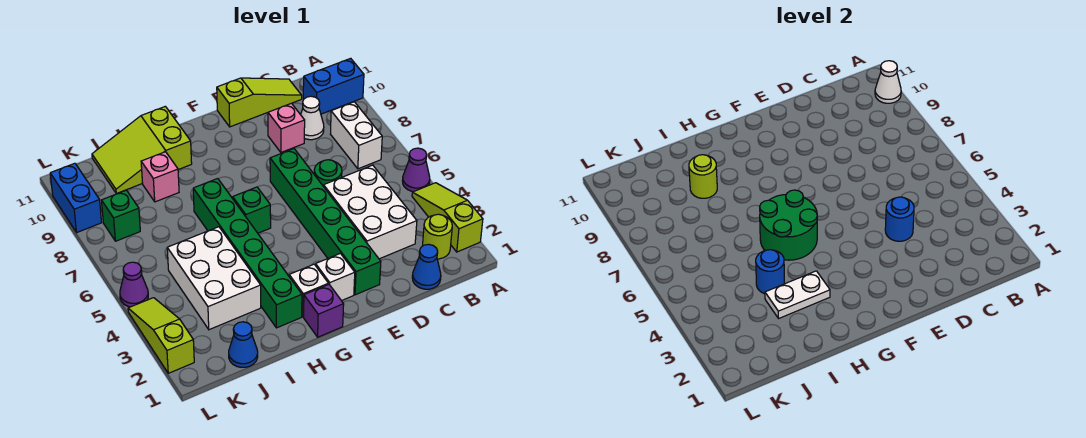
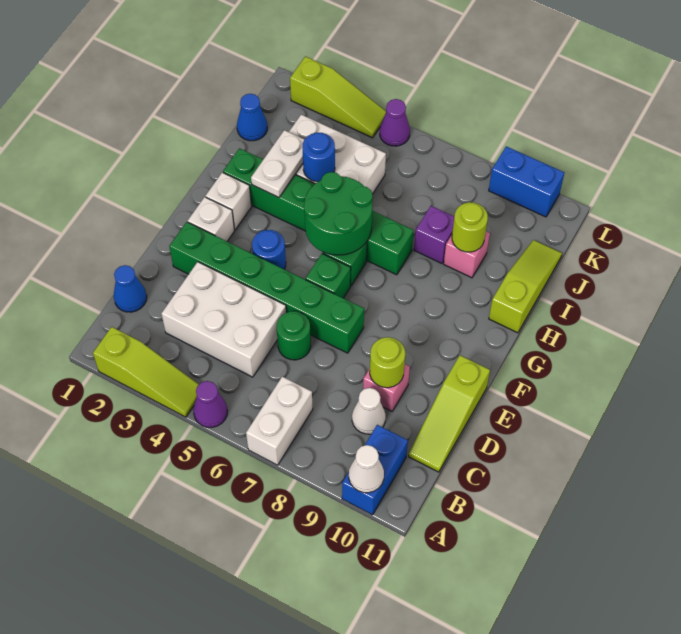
lime 1x1 round brick [423,214,452,259] -> lime 1x1 round brick moved to [370,337,405,388]
white 1x2 brick [331,102,382,169] -> white 1x2 brick turned to [246,377,313,465]
blue 1x1 round brick [885,197,914,241] -> blue 1x1 round brick moved to [252,230,286,269]
purple 1x1 brick [304,284,344,337] -> purple 1x1 brick moved to [414,206,454,263]
lime 2x3 slope [92,106,192,193] -> lime 1x3 slope [489,240,562,333]
green 1x1 brick [101,190,140,241] -> green 1x1 brick moved to [306,253,351,298]

